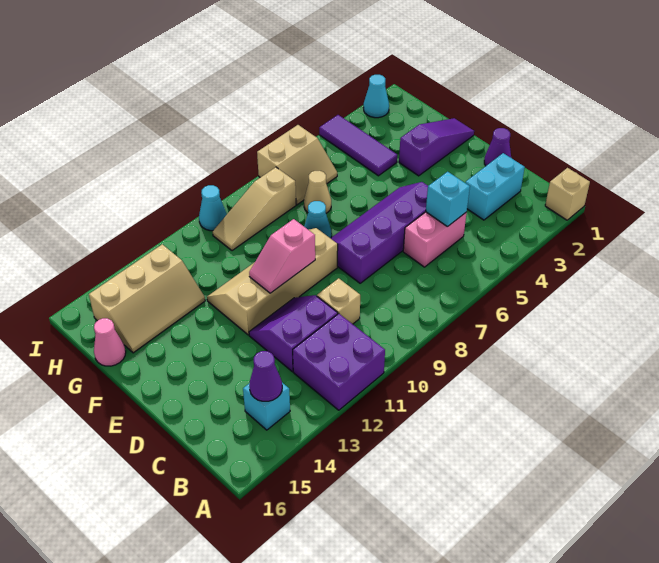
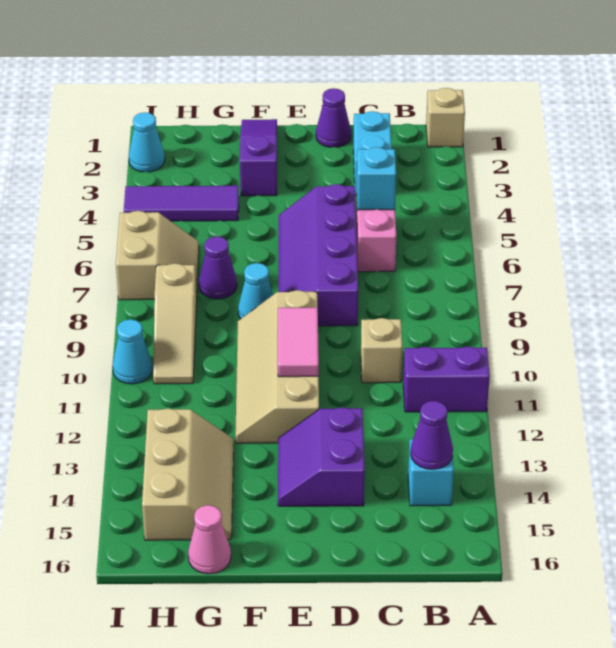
purple 2x2 brick [293,314,385,410] -> purple 1x2 brick [403,346,490,412]
purple 2x2 slope [249,295,338,372] -> purple 2x2 slope moved to [278,408,365,506]
pink 1x2 slope [249,219,315,293] -> pink 1x2 tile [278,308,319,377]
tan 1x1 cone [304,171,331,213] -> purple 1x1 cone [199,236,237,299]

